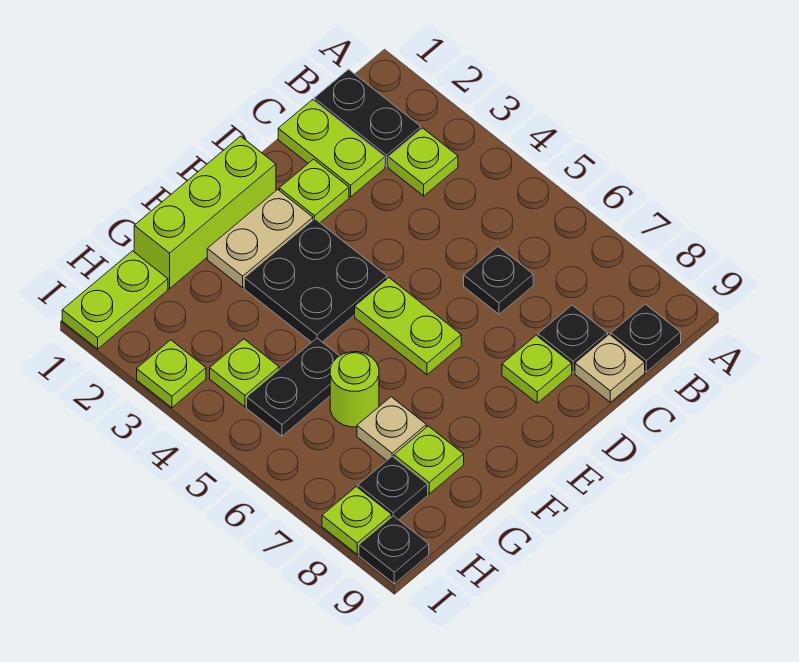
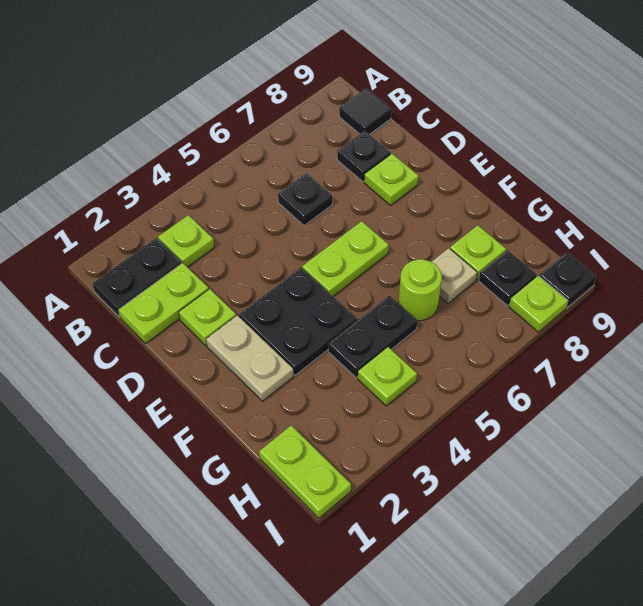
black 1x1 plate [611,304,681,372] -> black 1x1 tile [339,88,392,134]
tan 1x1 plate [575,334,645,402] -> none
lime 1x3 brick [134,136,276,288] -> none
black 1x2 plate [247,338,339,436] -> black 1x2 plate turned to [328,295,417,378]
lime 1x1 plate [137,340,206,408] -> none

